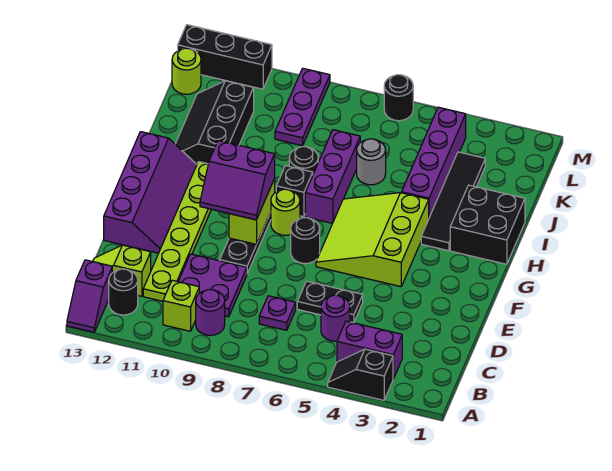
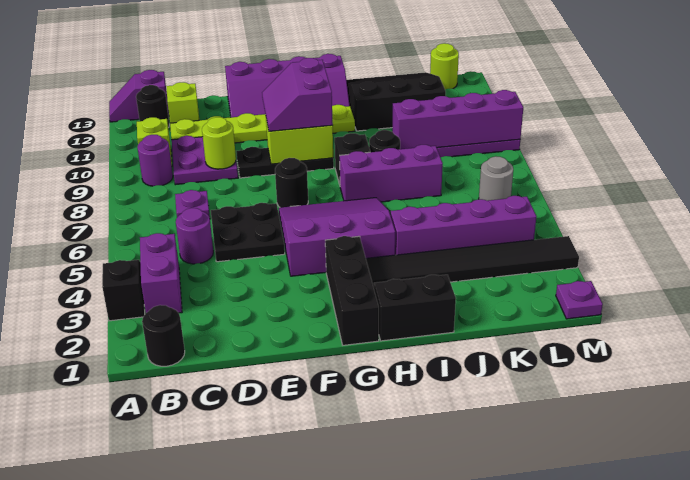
black 1x2 plate [297,281,363,323] -> black 2x2 plate [211,203,285,262]
lime 3x3 slope [316,193,429,287] -> purple 3x3 slope [279,198,395,276]
lime 1x1 round brick [271,189,300,235] -> lime 1x1 round brick moved to [202,117,236,169]
black 2x2 brick [450,185,525,264] -> black 1x2 brick [374,275,456,341]
black 1x4 tile [421,152,485,251] -> black 1x6 tile [366,236,579,287]
black 2x3 slope [175,81,254,164] -> black 3x3 slope [346,72,446,131]
grey 1x1 round brick [357,139,386,185] -> grey 1x1 round brick moved to [479,156,513,201]
none -> purple 1x4 brick [392,90,523,149]
none -> purple 1x1 plate [556,281,603,319]
black 1x1 round brick [384,75,413,121] -> black 1x1 round brick moved to [142,305,185,366]
black 1x3 brick [178,25,272,89] -> black 1x3 brick moved to [325,236,379,345]

